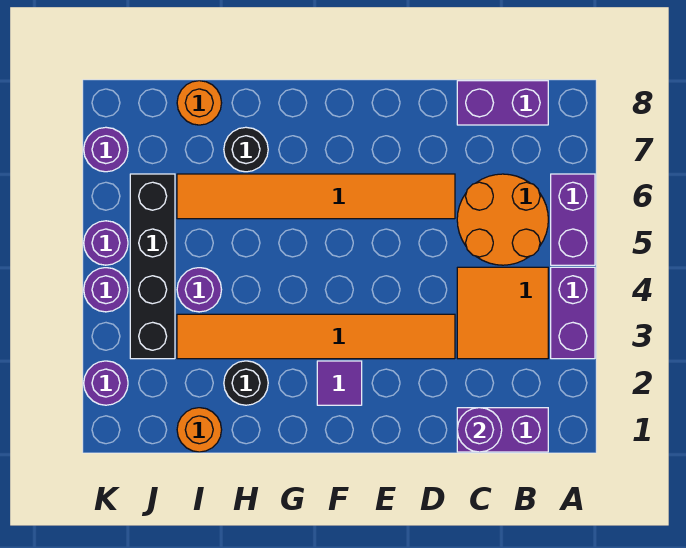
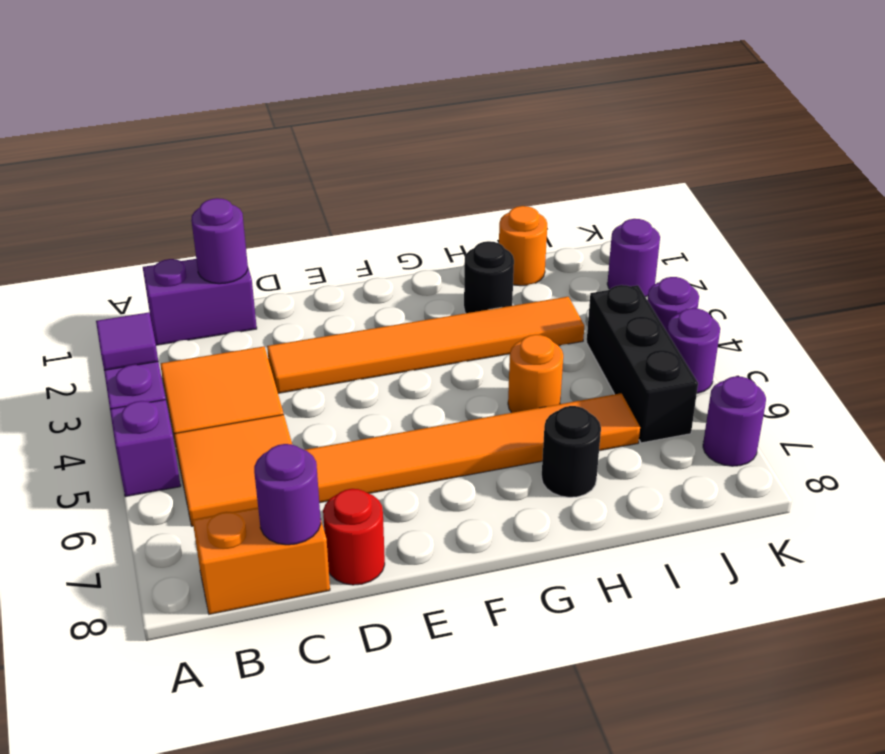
purple 1x2 brick [551,174,595,265] -> purple 1x1 brick [110,400,181,497]
orange 2x2 round brick [457,174,548,265] -> orange 2x2 tile [174,415,292,526]
purple 1x2 brick [457,81,548,125] -> orange 1x2 brick [193,508,330,614]
none -> red 1x1 round brick [323,489,385,585]
purple 1x1 tile [317,361,362,405] -> purple 1x1 tile moved to [96,312,158,370]
purple 1x1 round brick [177,268,222,312] -> purple 1x1 round brick moved to [254,444,321,545]
orange 1x1 round brick [177,81,221,125] -> orange 1x1 round brick moved to [508,335,563,413]
black 1x4 brick [130,174,175,359] -> black 1x3 brick [587,285,698,443]

